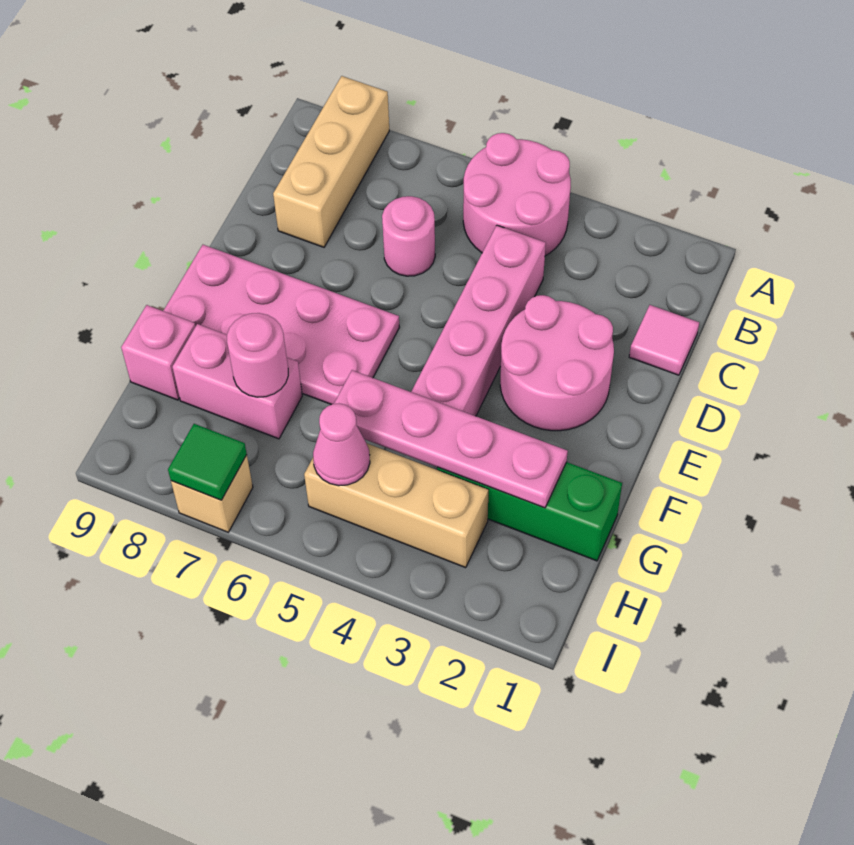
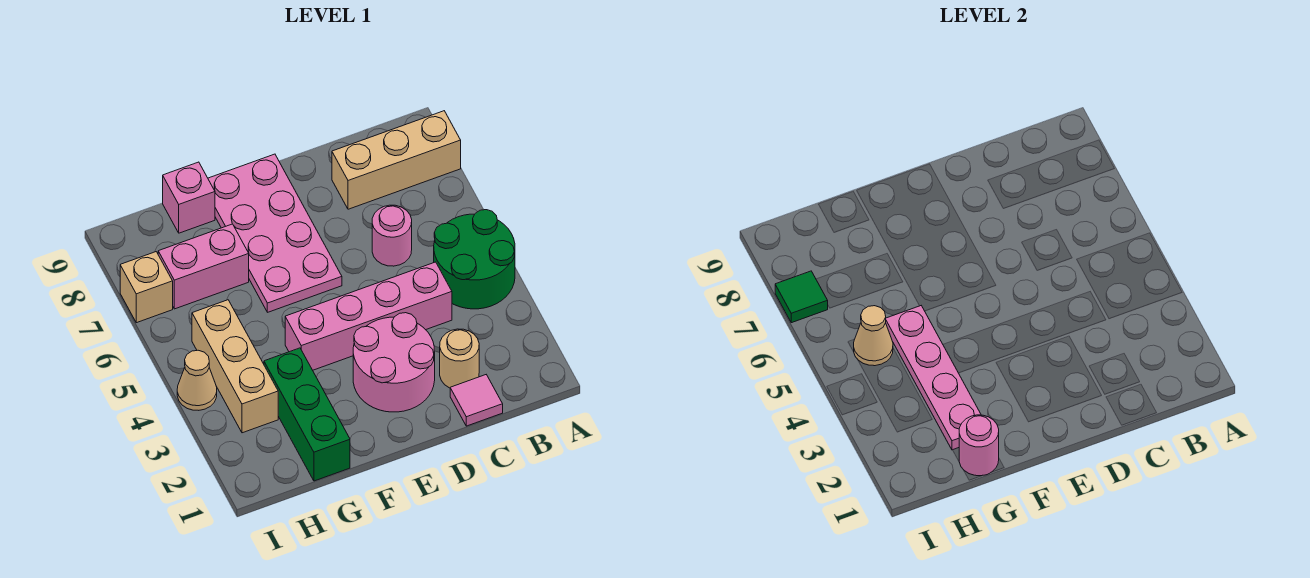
pink 2x2 round brick [463,133,571,256] -> green 2x2 round brick [434,210,515,309]
none -> tan 1x1 round brick [440,329,479,388]
pink 1x2 brick [173,324,302,439] -> pink 1x2 brick turned to [158,224,249,309]
pink 1x1 round brick [227,313,288,397] -> pink 1x1 round brick moved to [959,415,999,476]
pink 1x1 cone [313,404,370,486] -> tan 1x1 cone [853,306,893,366]
none -> tan 1x1 cone [177,350,217,410]

